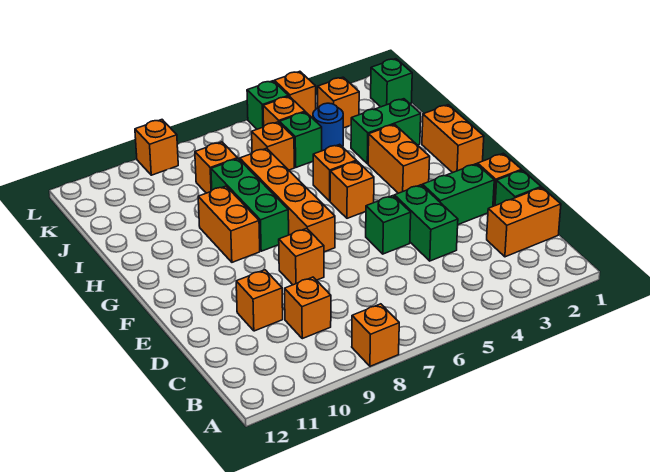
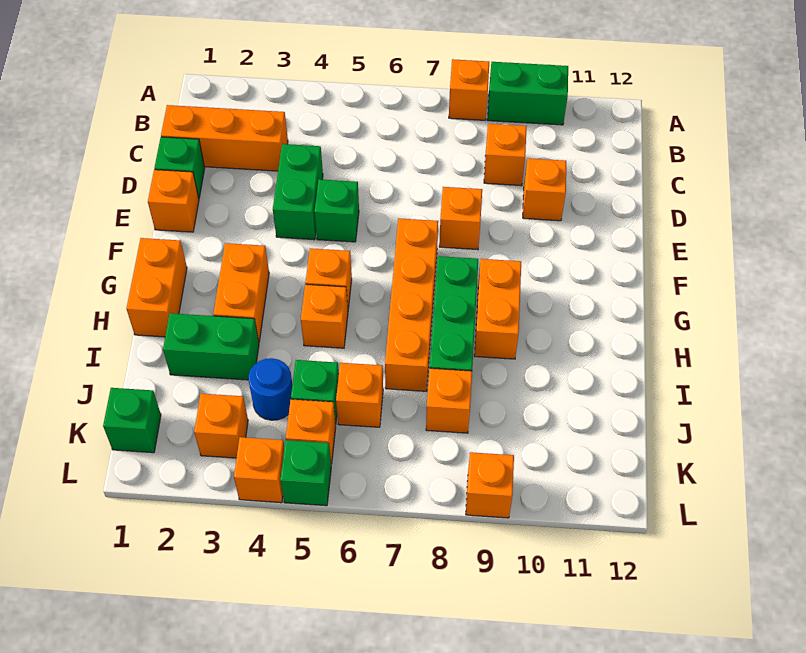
orange 1x2 brick [487,188,561,257] -> orange 1x3 brick [161,105,288,171]
green 1x2 brick [422,164,494,225] -> green 1x2 brick moved to [487,62,568,125]

